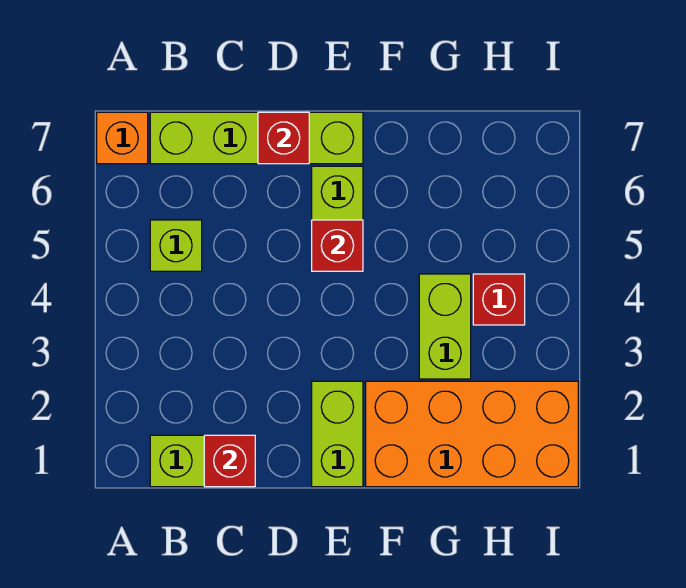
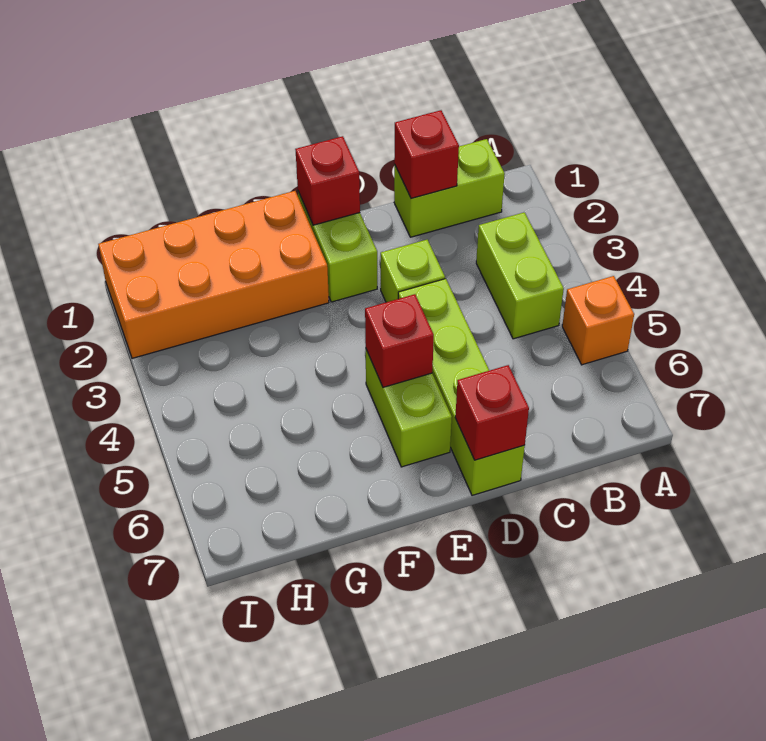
orange 1x1 brick [97,112,148,164] -> orange 1x1 brick moved to [562,276,634,365]
lime 1x1 brick [150,220,202,271] -> lime 1x1 brick moved to [381,240,445,302]
lime 1x4 brick [150,112,363,164] -> lime 1x4 brick turned to [398,279,525,495]
lime 1x2 brick [419,274,471,379] -> lime 1x2 brick moved to [476,212,564,339]
red 1x1 brick [473,274,525,325] -> red 1x1 brick moved to [295,136,360,225]

